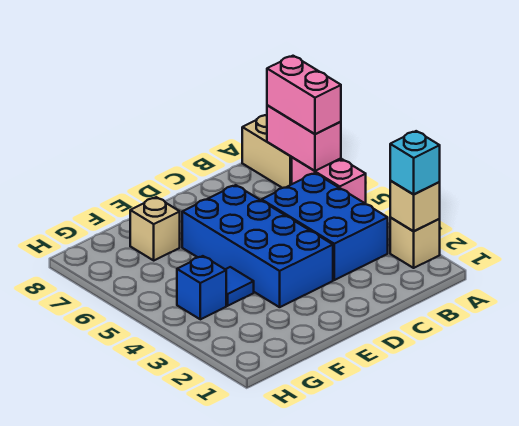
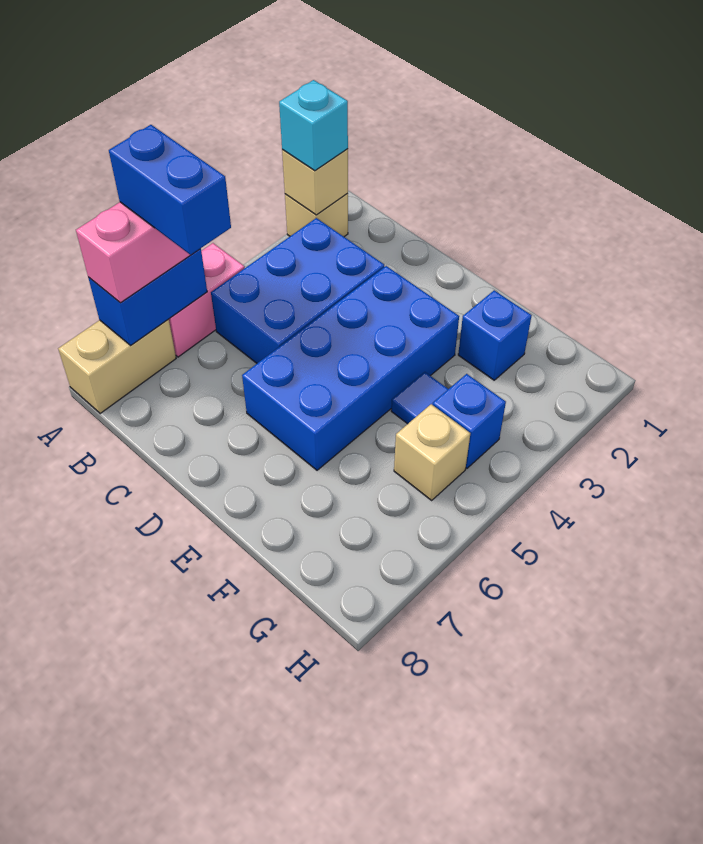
pink 1x2 brick [267,105,341,171] -> blue 1x2 brick [88,249,207,345]
none -> blue 1x2 brick [109,125,231,255]
none -> blue 1x1 brick [458,290,532,380]
tan 1x1 brick [130,197,180,260] -> tan 1x1 brick moved to [394,404,470,500]

